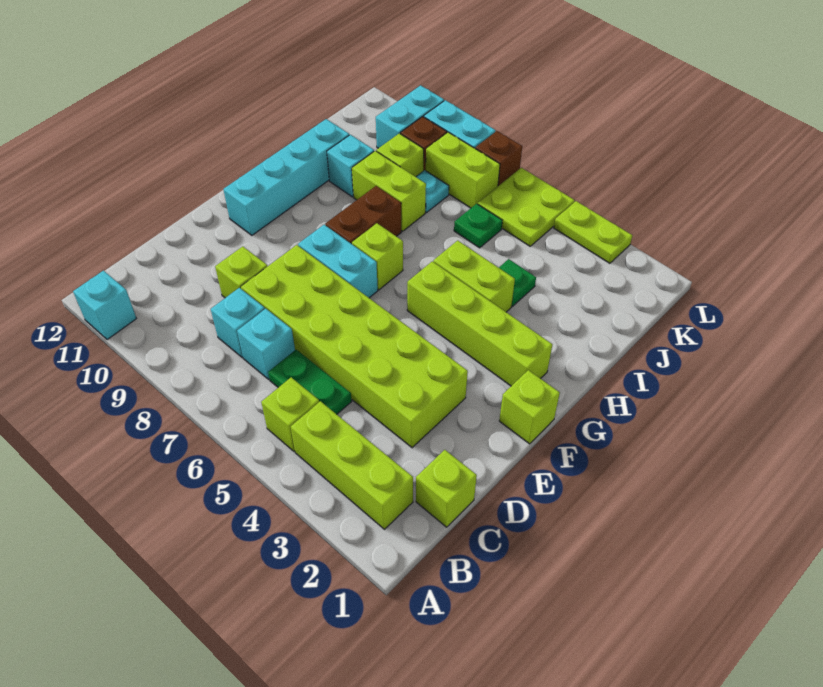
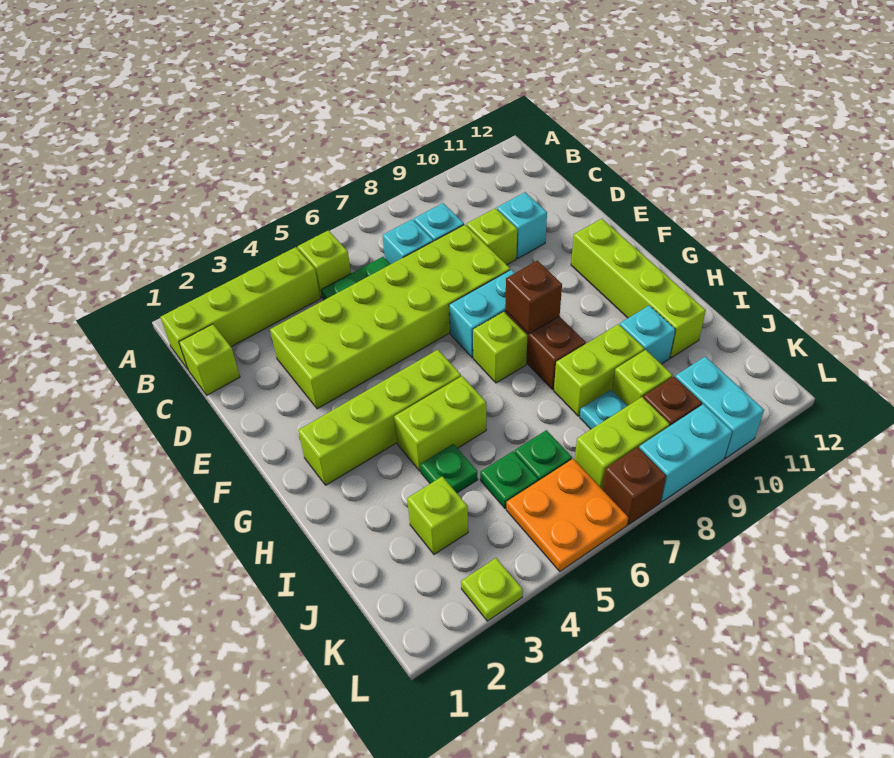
cyan 1x1 brick [73,271,136,340] -> cyan 1x1 brick moved to [497,192,547,258]
lime 1x3 brick [291,401,413,529] -> lime 1x4 brick [161,247,320,369]
lime 1x1 brick [499,370,560,444] -> lime 1x1 brick moved to [407,476,468,554]
cyan 1x4 brick [223,119,349,235] -> lime 1x4 brick [571,219,706,358]
none -> brown 1x1 brick [505,261,562,334]
none -> green 1x1 plate [480,451,538,509]
lime 2x2 plate [478,168,575,246] -> orange 2x2 plate [506,459,628,571]
lime 1x2 plate [554,201,632,263] -> lime 1x1 plate [461,558,523,621]

